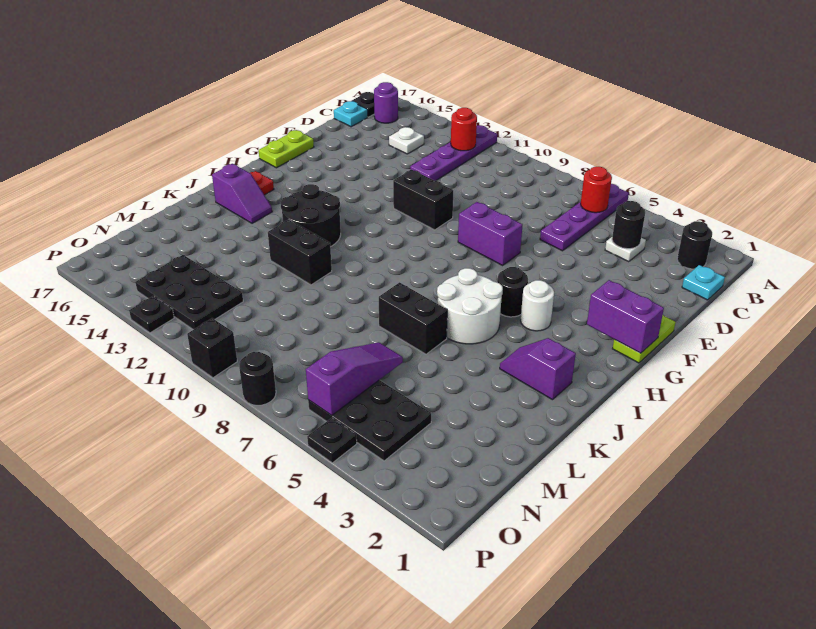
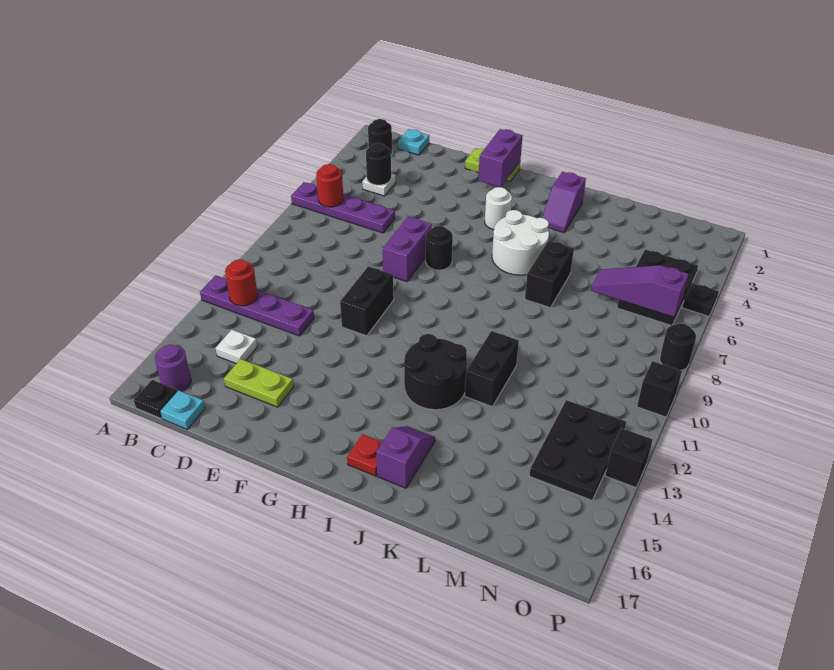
lime 1x2 plate [259,130,314,168] -> lime 1x2 plate moved to [224,359,294,407]
black 1x1 round brick [497,267,528,317] -> black 1x1 round brick moved to [426,226,453,270]
black 1x1 plate [129,296,174,333] -> black 1x1 brick [605,428,653,488]

